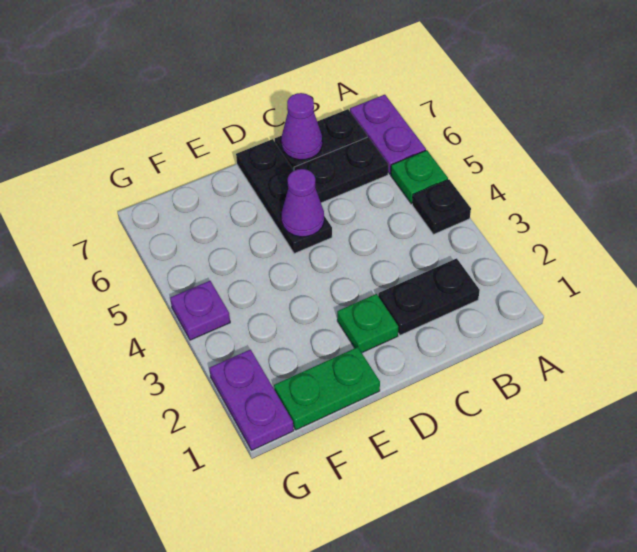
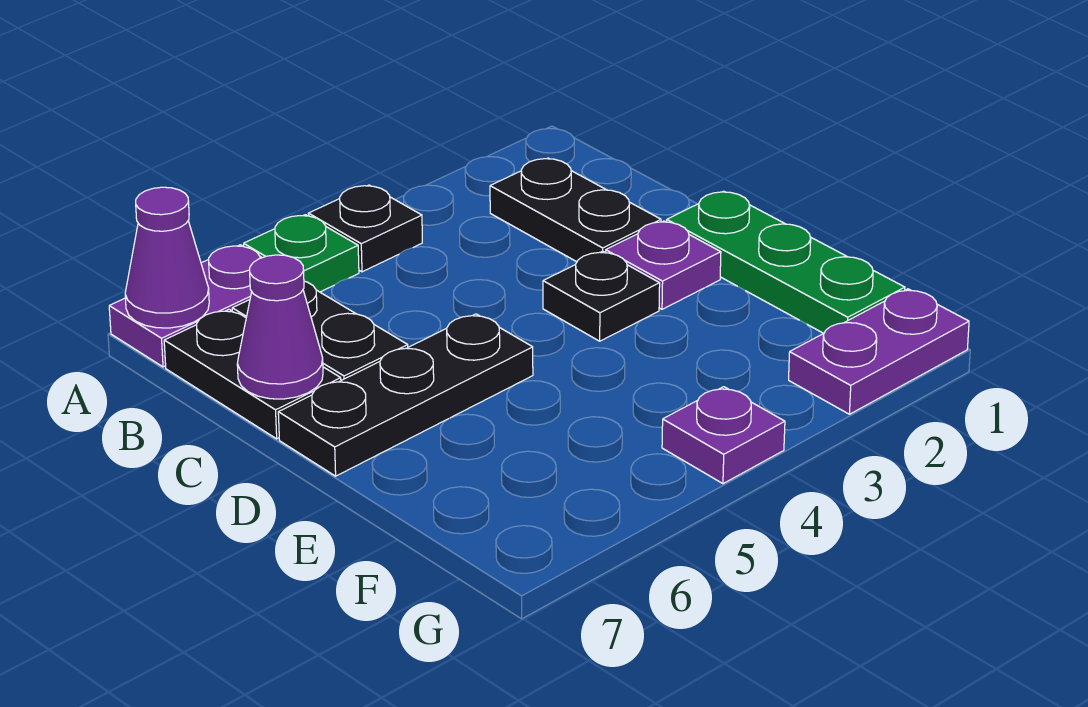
green 1x1 plate [337,294,398,353] -> purple 1x1 plate [606,221,721,309]
none -> black 1x1 plate [543,251,660,341]
purple 1x1 cone [282,169,324,237] -> purple 1x1 cone moved to [125,187,209,328]
green 1x2 plate [274,347,380,430] -> green 1x3 plate [667,191,905,333]

